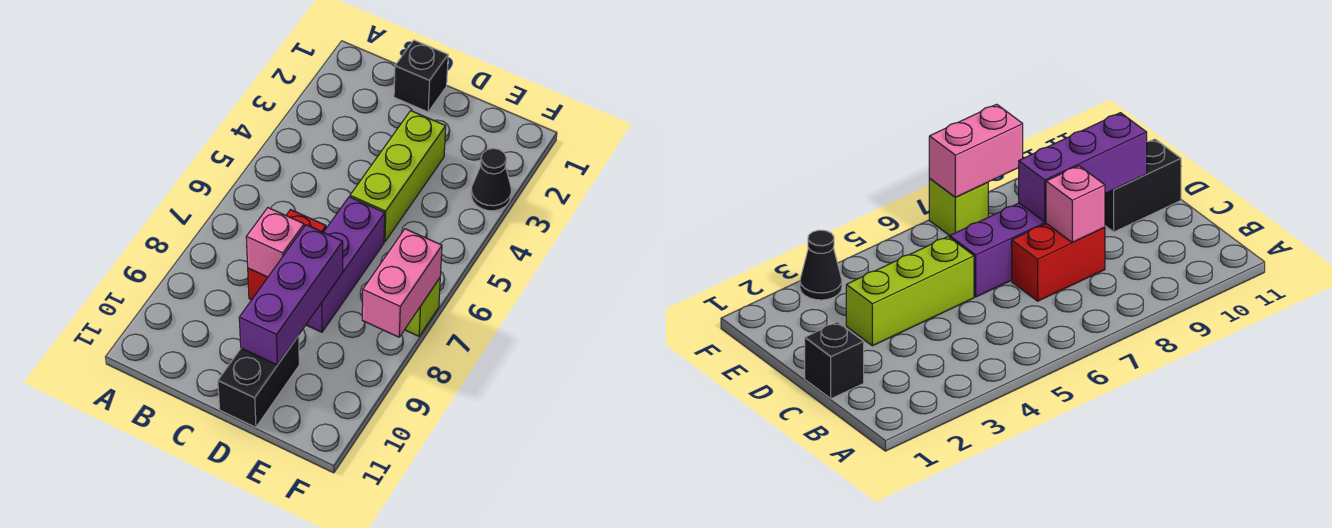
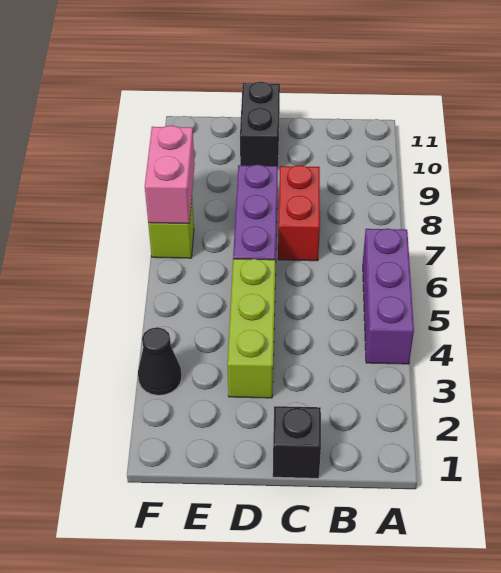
pink 1x1 brick [246,208,304,277] -> none
purple 1x3 brick [239,225,343,365] -> purple 1x3 brick moved to [363,229,414,364]

